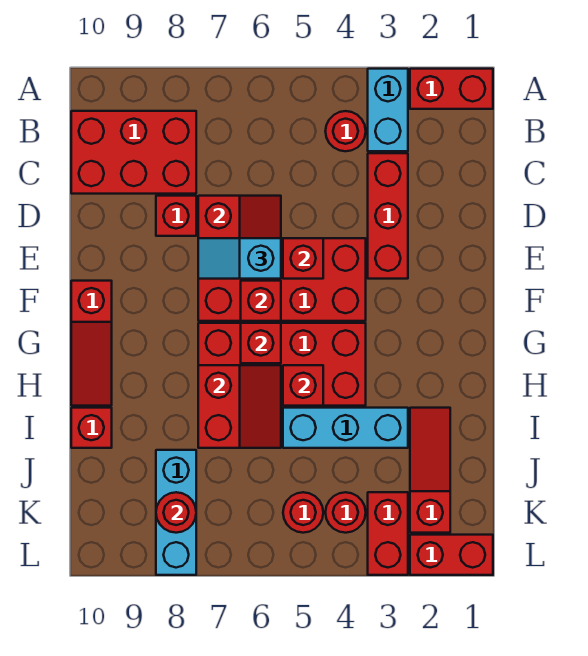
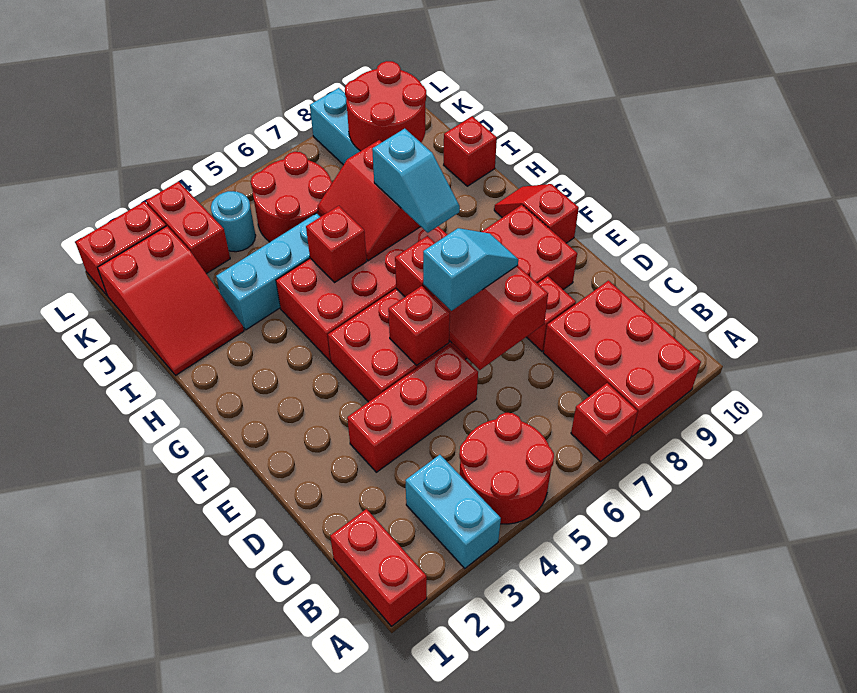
red 1x2 brick [410,69,493,109] -> red 1x2 brick turned to [330,509,427,626]
red 1x1 round brick [325,111,366,151] -> red 2x2 round brick [459,413,554,524]
red 2x3 brick [71,111,196,194] -> red 2x3 brick turned to [543,281,701,436]
red 1x3 brick [368,153,408,279] -> red 1x3 brick turned to [347,345,478,472]
red 2x4 brick [198,238,366,321] -> red 2x6 brick [328,205,577,402]
red 1x3 slope [71,281,112,406] -> red 1x2 slope [494,184,579,243]
red 1x1 brick [241,323,281,363] -> red 1x1 brick moved to [571,383,638,461]
none -> cyan 1x2 slope [372,129,460,233]
red 1x3 slope [410,408,450,533] -> red 2x3 slope [98,226,244,375]
red 1x1 round brick [325,492,366,533] -> cyan 1x1 round brick [211,191,256,252]
red 1x1 round brick [283,492,323,533] -> red 2x2 round brick [251,152,332,242]
red 1x1 round brick [156,492,196,533] -> red 2x2 round brick [345,61,426,151]

